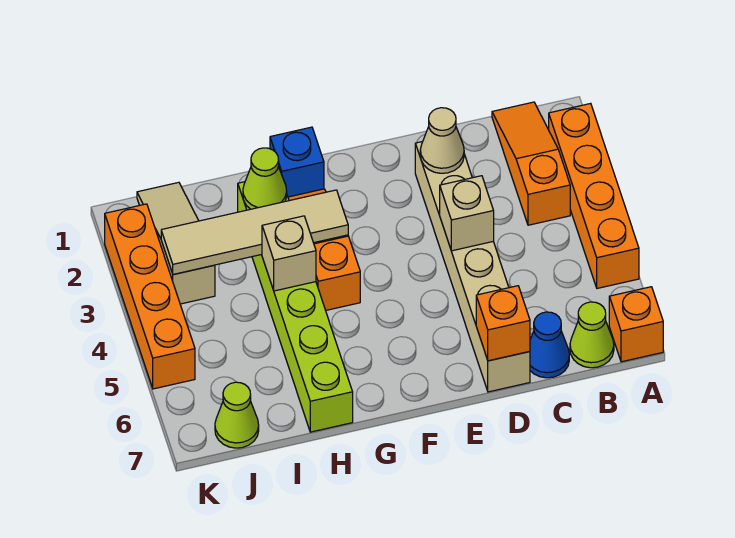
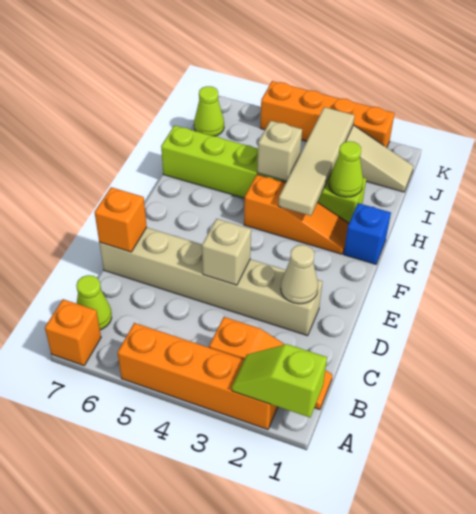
none -> lime 1x2 slope [232,344,327,417]
blue 1x1 cone [530,312,569,378] -> none

